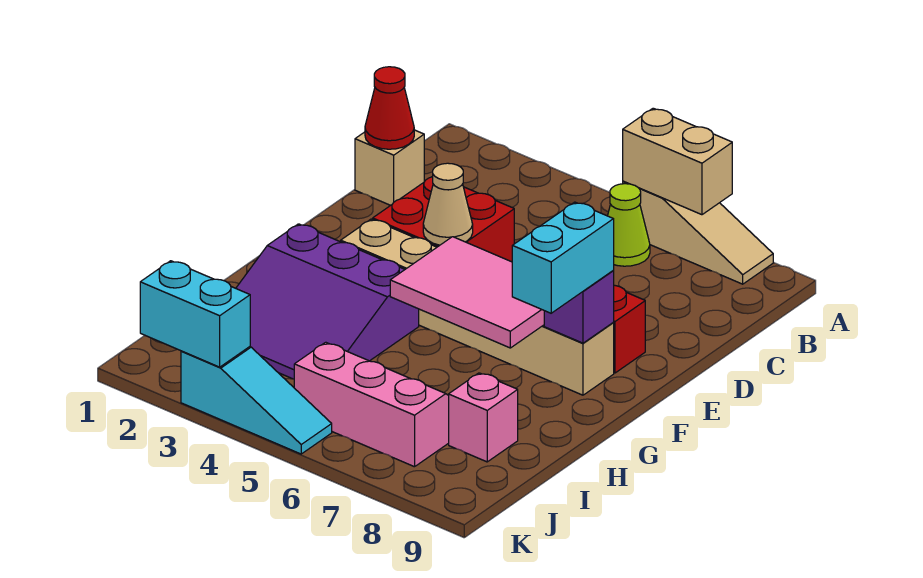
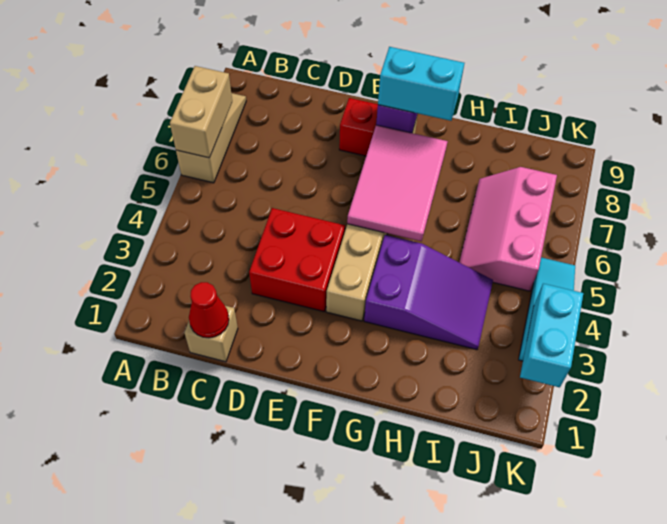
lime 1x1 cone [608,184,650,266] -> none
tan 1x1 cone [423,163,473,245] -> none
purple 3x3 slope [236,224,419,379] -> purple 2x3 slope [364,235,493,350]
pink 1x1 brick [449,373,518,462] -> none

